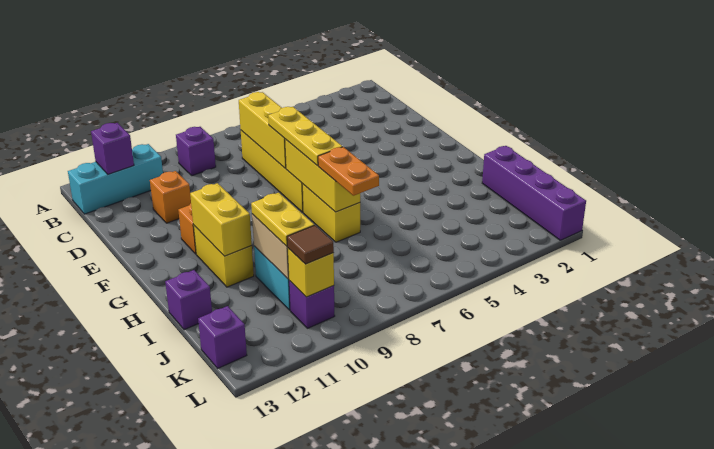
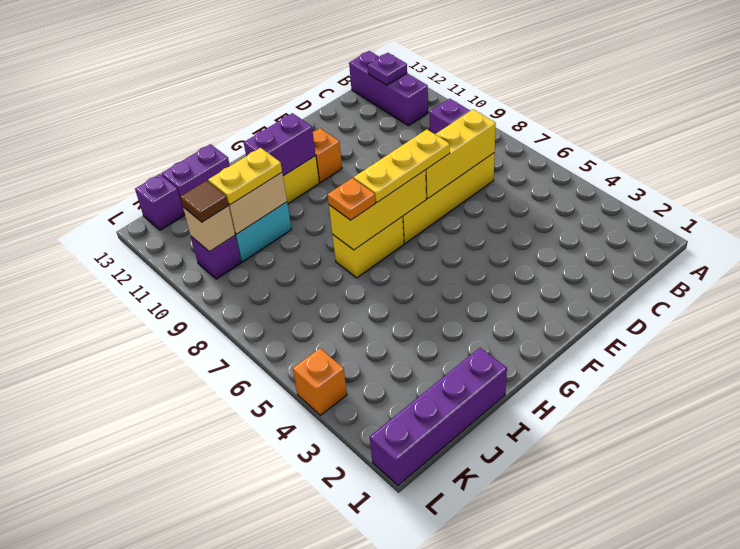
cyan 1x3 brick [68,144,163,214] -> purple 1x3 brick [349,51,428,126]
purple 1x1 brick [91,123,134,174] -> purple 1x1 plate [368,53,407,85]
orange 1x1 brick [150,171,191,223] -> orange 1x1 brick moved to [293,348,347,415]
yellow 1x2 brick [190,183,252,256] -> purple 1x2 brick [244,113,316,176]
orange 1x2 plate [318,147,379,196] -> orange 1x1 plate [328,178,376,220]
purple 1x1 brick [165,270,212,330] -> purple 1x2 brick [161,144,230,212]
yellow 1x1 brick [288,248,334,297] -> tan 1x1 brick [183,206,235,252]

